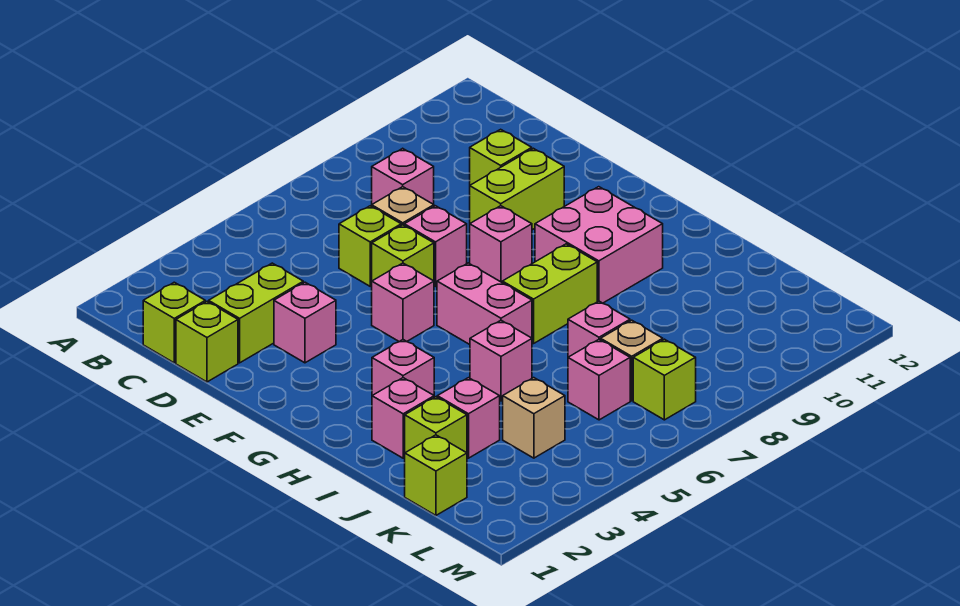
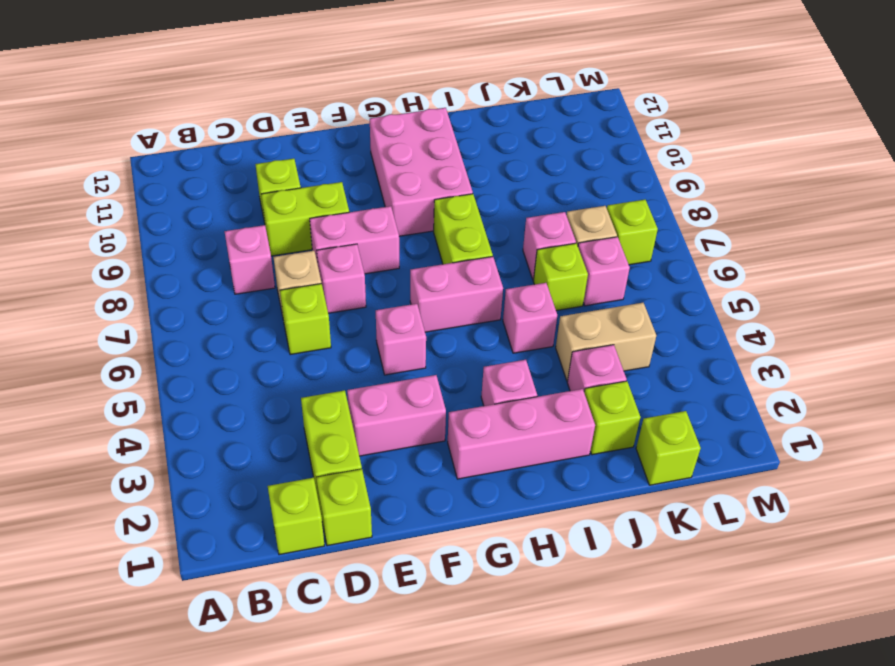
pink 1x1 brick [274,282,336,363] -> pink 1x2 brick [347,375,446,456]
lime 1x1 brick [372,225,434,281] -> lime 1x1 brick moved to [533,243,588,311]
lime 1x2 brick [470,148,564,230] -> lime 1x2 brick turned to [261,182,349,256]
pink 1x1 brick [470,206,532,282] -> pink 1x2 brick [310,206,399,274]
pink 2x2 brick [535,187,663,303] -> pink 2x3 brick [370,108,473,236]
pink 1x1 brick [372,378,434,458] -> pink 1x3 brick [448,389,595,479]
tan 1x1 brick [503,378,565,458] -> tan 1x2 brick [556,303,656,381]

